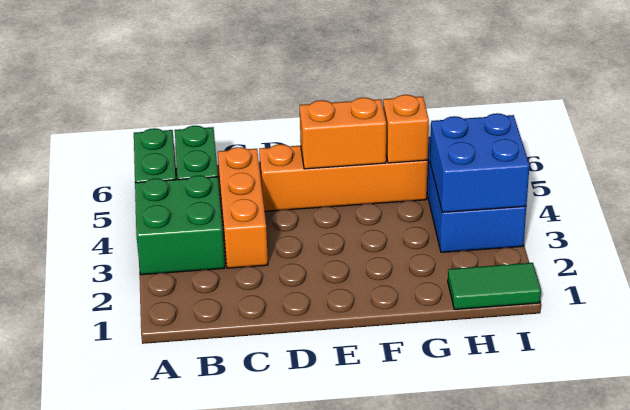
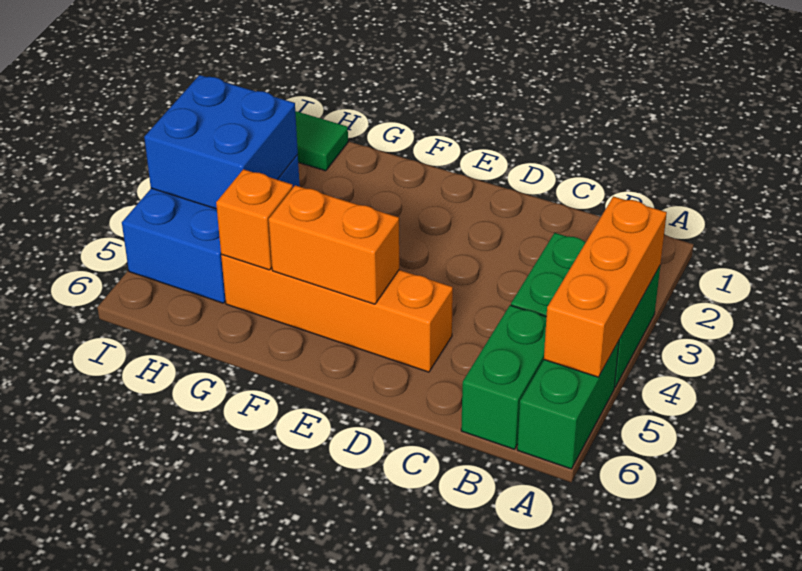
orange 1x3 brick [218,147,268,268] -> orange 1x3 brick moved to [544,196,667,377]

